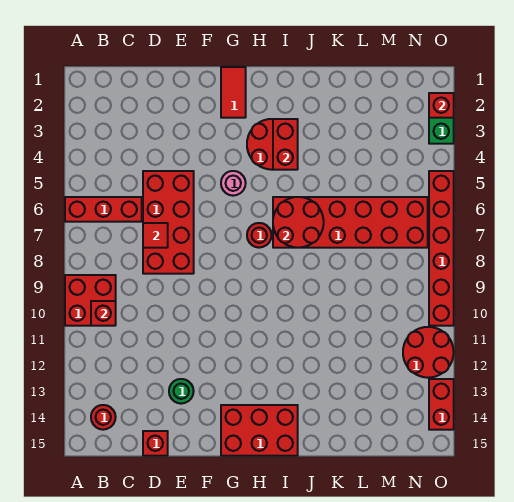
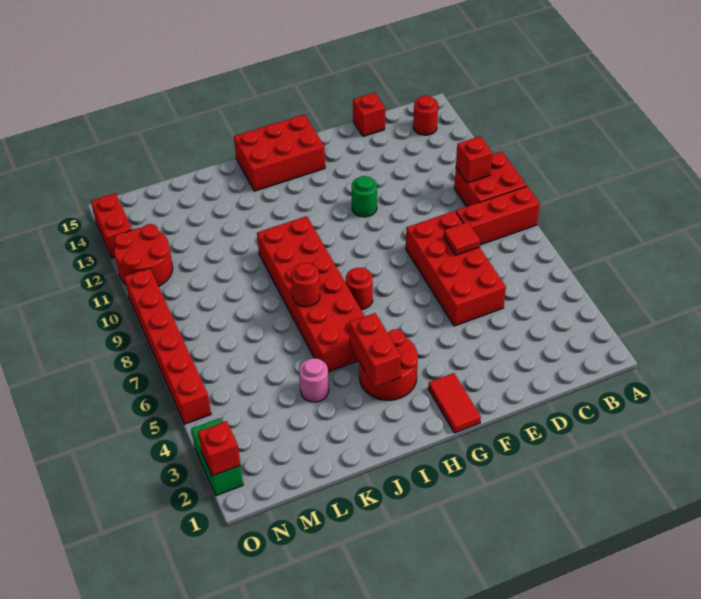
red 1x3 brick [65,197,142,222] -> red 1x3 brick moved to [456,186,540,245]
green 1x1 round brick [169,379,194,404] -> green 1x1 round brick moved to [352,176,377,217]
pink 1x1 round brick [221,171,246,196] -> pink 1x1 round brick moved to [299,358,329,402]
red 2x6 brick [273,197,428,248] -> red 2x6 brick turned to [257,216,365,372]
red 2x2 round brick [273,197,324,248] -> red 1x1 round brick [291,263,320,307]

